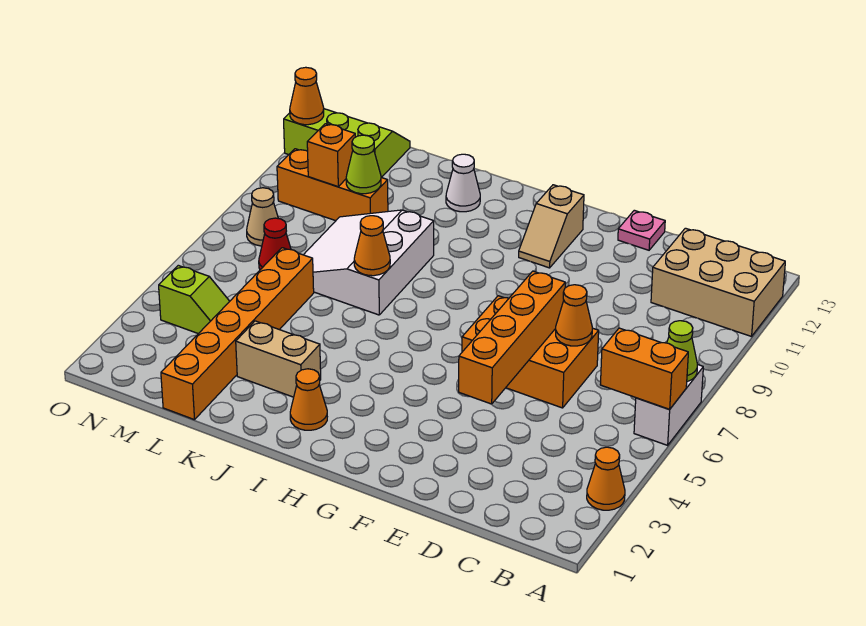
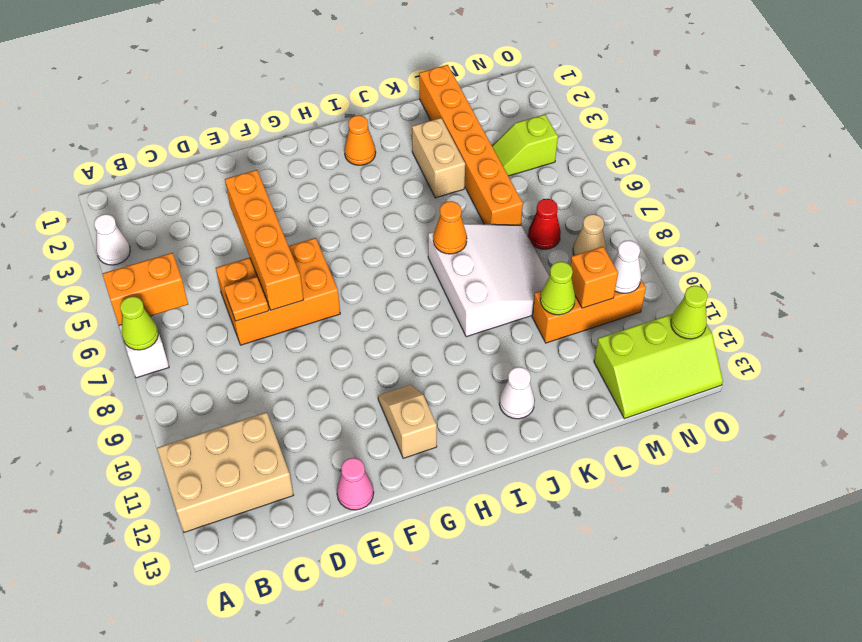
orange 1x1 cone [587,447,625,510] -> white 1x1 cone [94,214,130,265]
orange 1x1 cone [556,285,592,346] -> orange 1x1 plate [224,277,269,321]
pink 1x1 plate [618,210,665,250] -> pink 1x1 cone [337,458,374,510]
tan 1x2 brick [236,321,321,397] -> tan 1x2 brick turned to [412,118,465,198]
none -> white 1x1 cone [613,240,641,293]
orange 1x1 cone [290,67,324,125] -> lime 1x1 cone [671,286,708,339]

